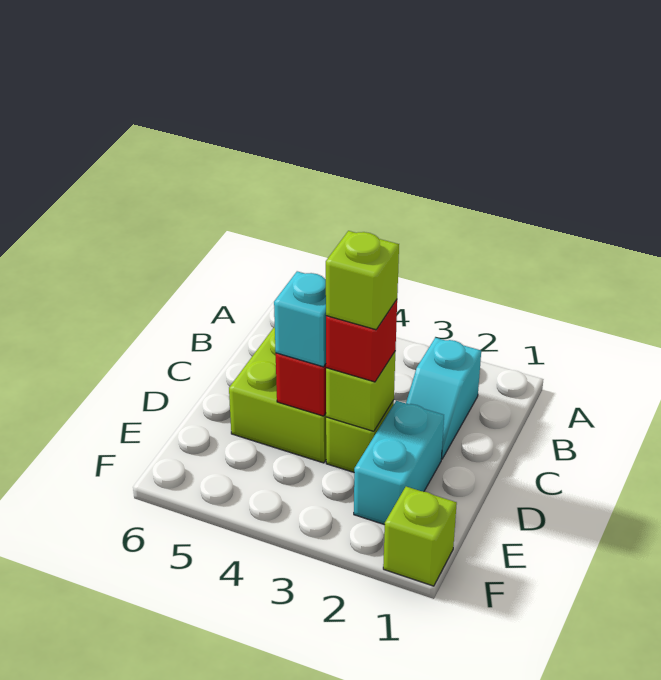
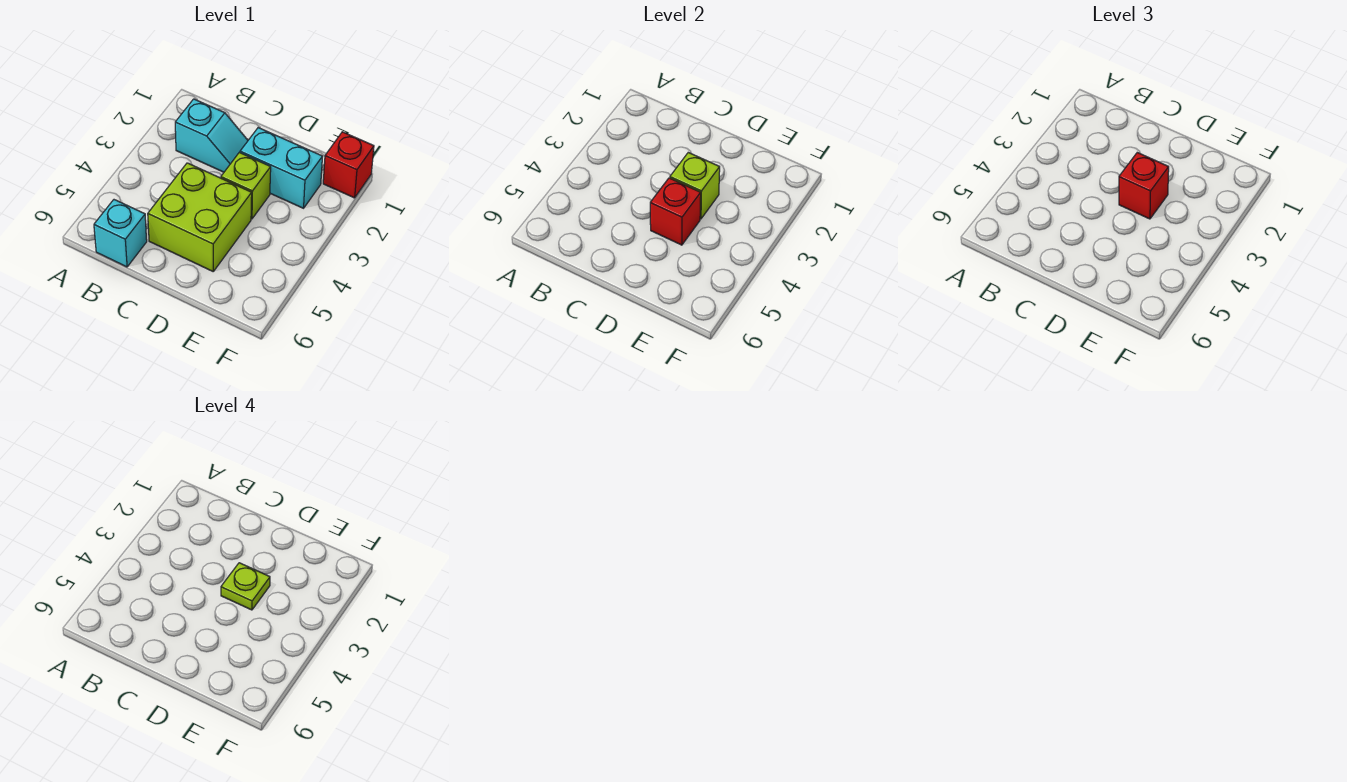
lime 1x1 brick [326,231,399,330] -> lime 1x1 plate [221,563,270,610]
cyan 1x1 brick [274,271,326,367] -> cyan 1x1 brick moved to [94,200,147,267]
lime 1x1 brick [383,487,457,586] -> red 1x1 brick [323,132,374,198]

